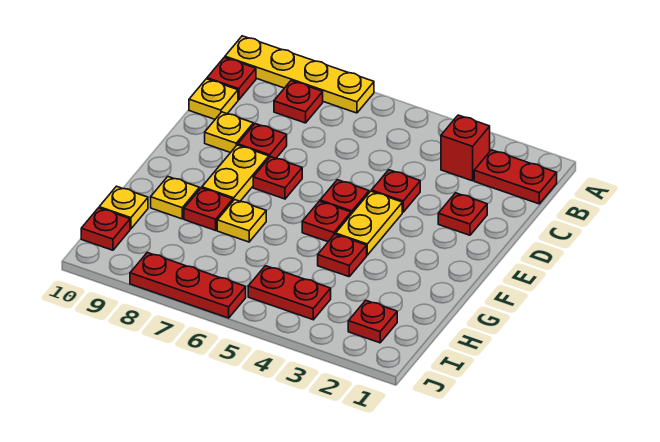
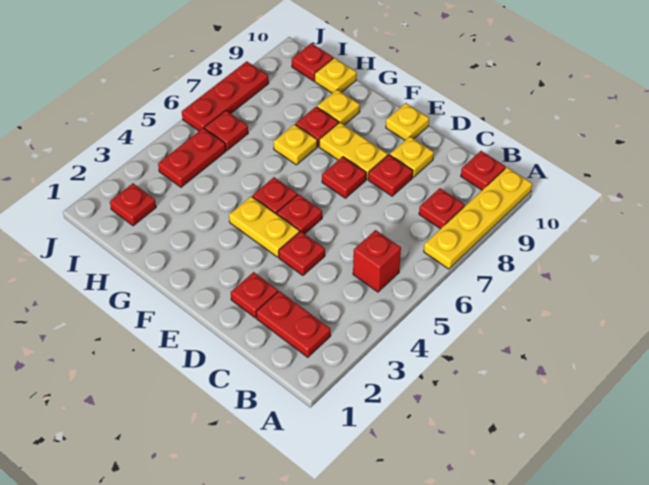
red 1x2 plate [474,150,557,204] -> red 1x2 plate turned to [256,291,331,357]
red 1x1 brick [441,115,490,181] -> red 1x1 brick moved to [353,230,401,292]
yellow 1x1 plate [189,79,238,119] -> yellow 1x1 plate moved to [386,103,429,140]
red 1x1 plate [318,234,367,277] -> red 1x1 plate moved to [204,110,248,150]

